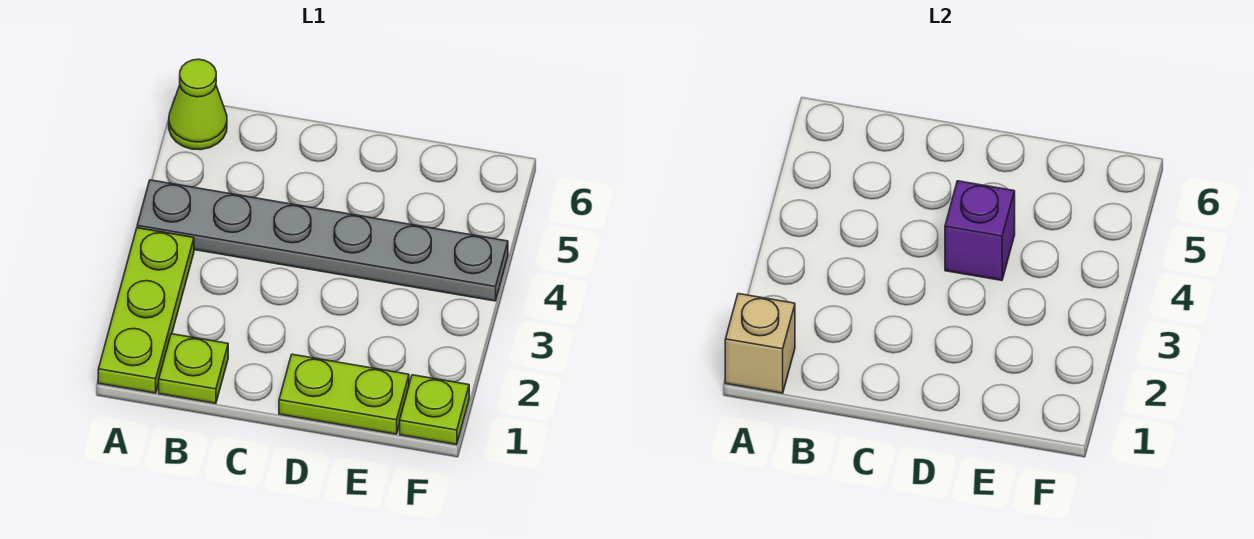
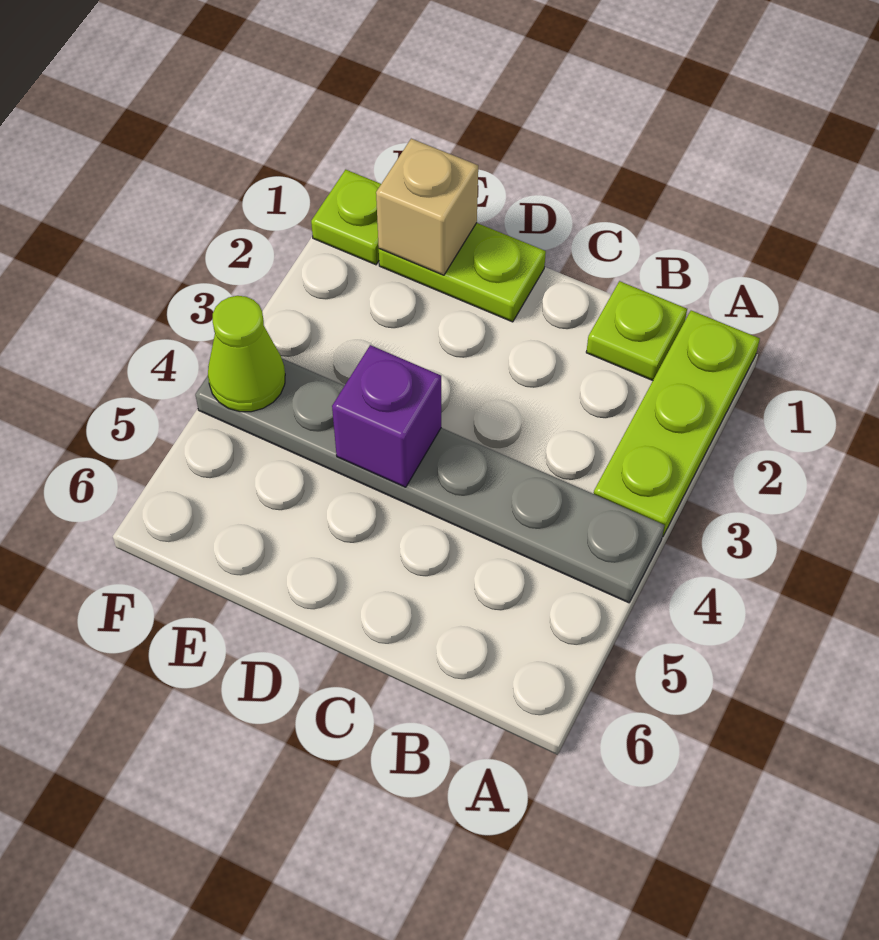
tan 1x1 brick [725,294,795,393] -> tan 1x1 brick moved to [376,139,478,275]
lime 1x1 cone [169,59,227,150] -> lime 1x1 cone moved to [208,296,285,412]

